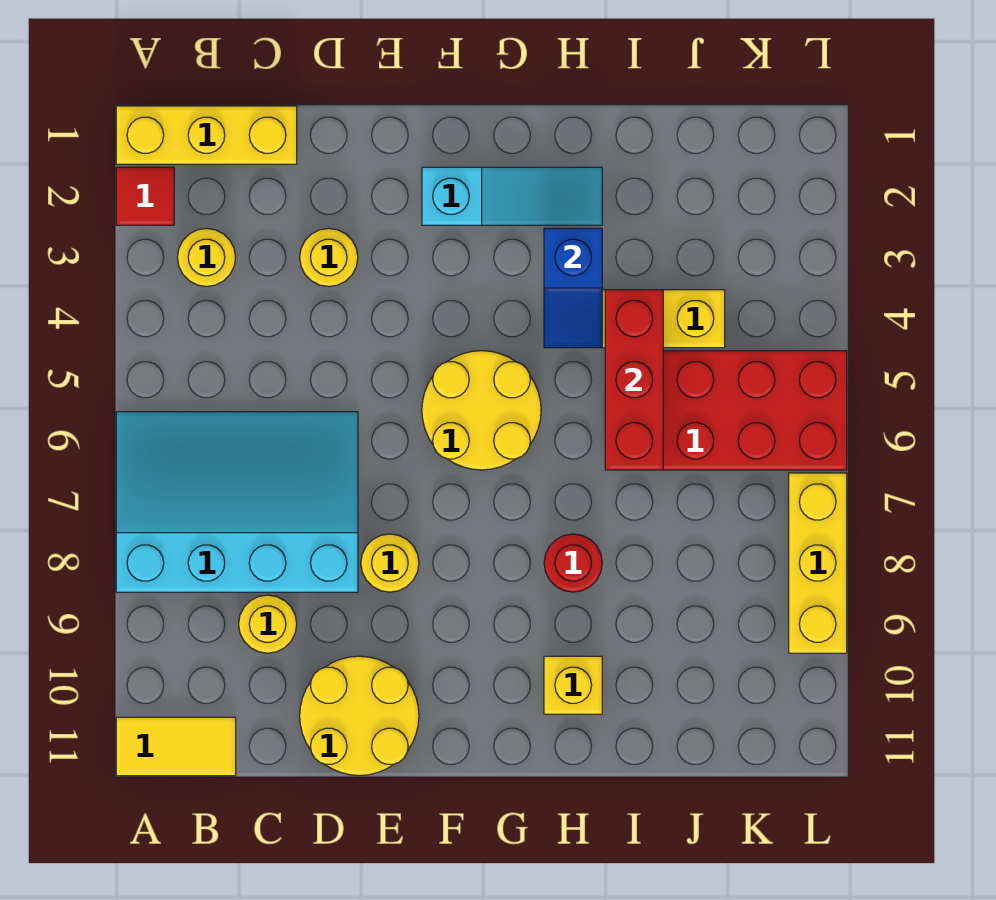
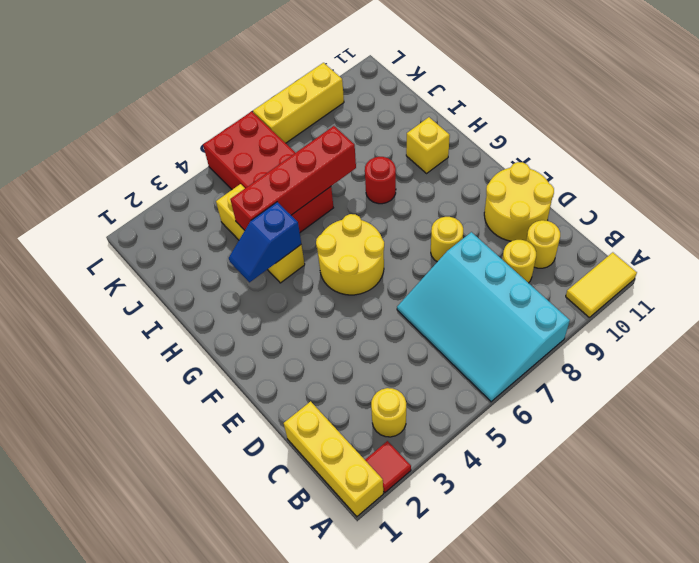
yellow 1x2 tile [116,717,236,776] -> yellow 1x2 tile turned to [566,252,637,317]
yellow 1x1 round brick [300,228,358,287] -> yellow 1x1 round brick moved to [526,220,560,268]
cyan 1x3 slope [422,167,602,225] -> none
blue 1x2 slope [544,228,602,348] -> blue 1x2 slope turned to [229,202,301,282]
red 1x3 brick [605,290,663,470] -> red 1x4 brick [230,126,356,230]

